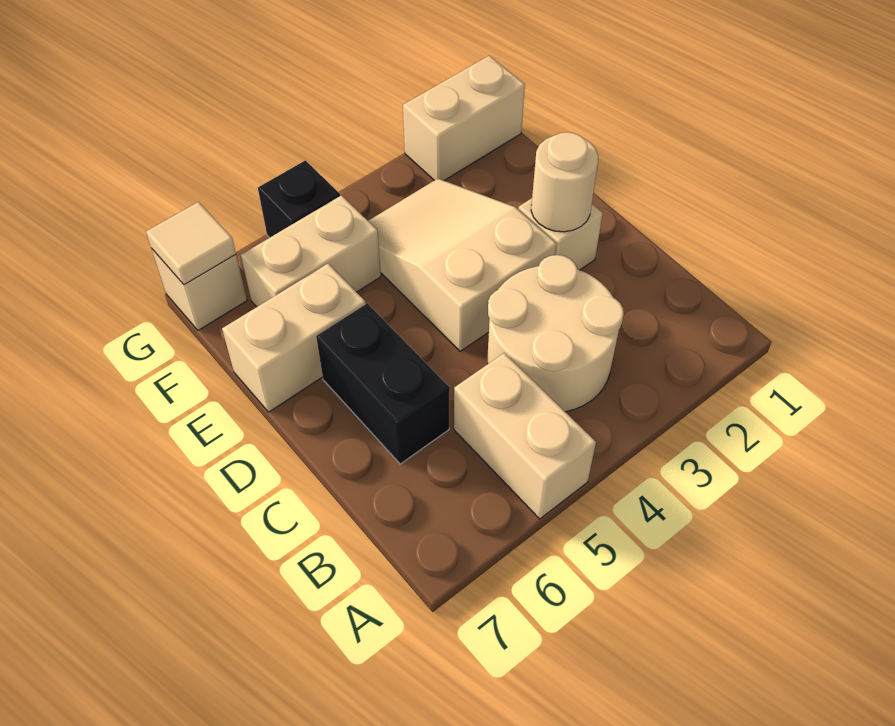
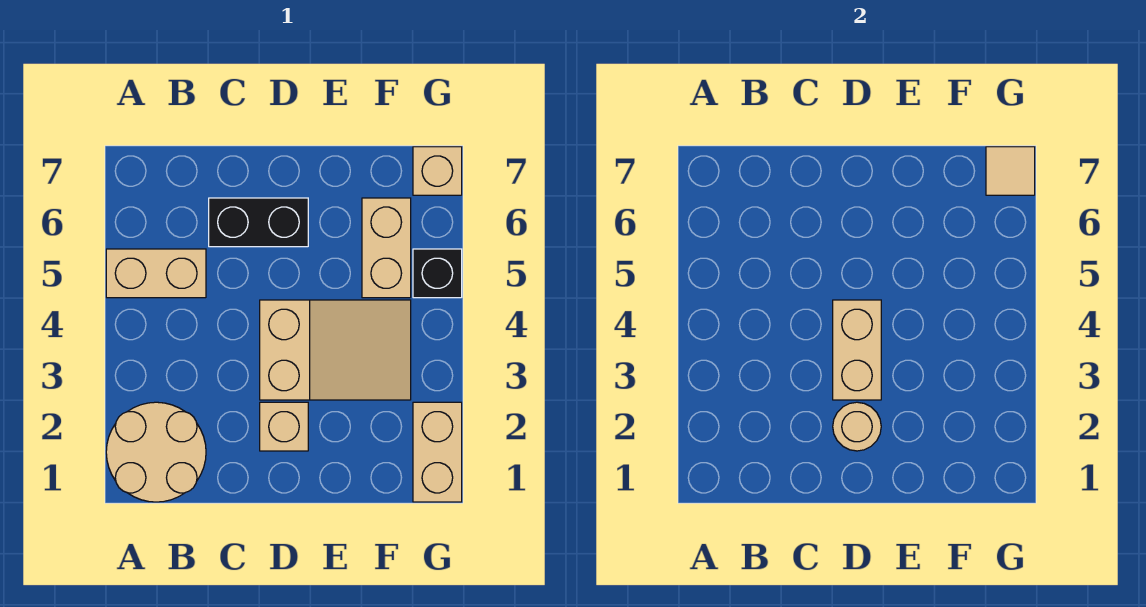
tan 2x2 round brick [488,255,624,412] -> tan 2x2 round brick moved to [106,402,206,502]
tan 1x2 brick [222,264,366,412] -> tan 1x2 brick moved to [833,300,881,400]

